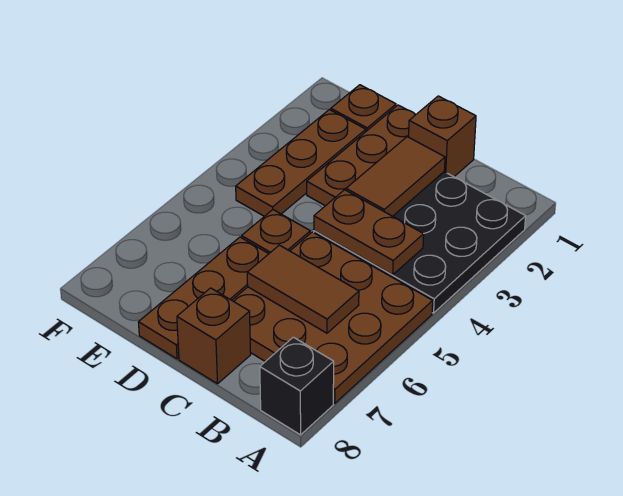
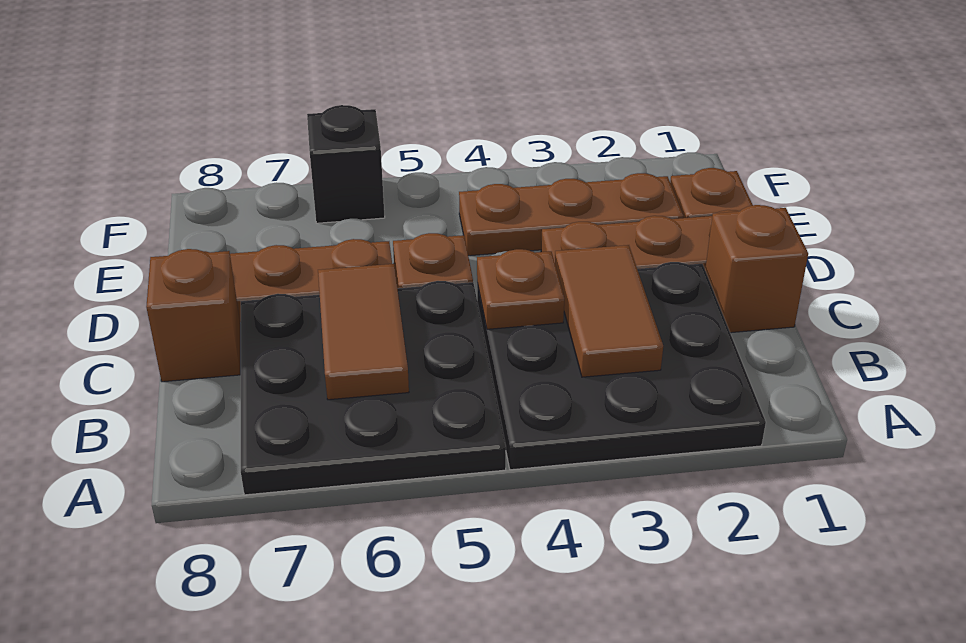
brown 3x3 plate [232,232,433,403] -> black 3x3 plate [241,281,506,495]
black 1x1 brick [260,337,334,435] -> black 1x1 brick moved to [307,105,385,223]
brown 1x2 plate [314,190,424,275] -> brown 1x1 plate [477,249,564,329]
brown 1x2 tile [346,137,445,216] -> brown 1x2 tile turned to [555,245,663,377]

